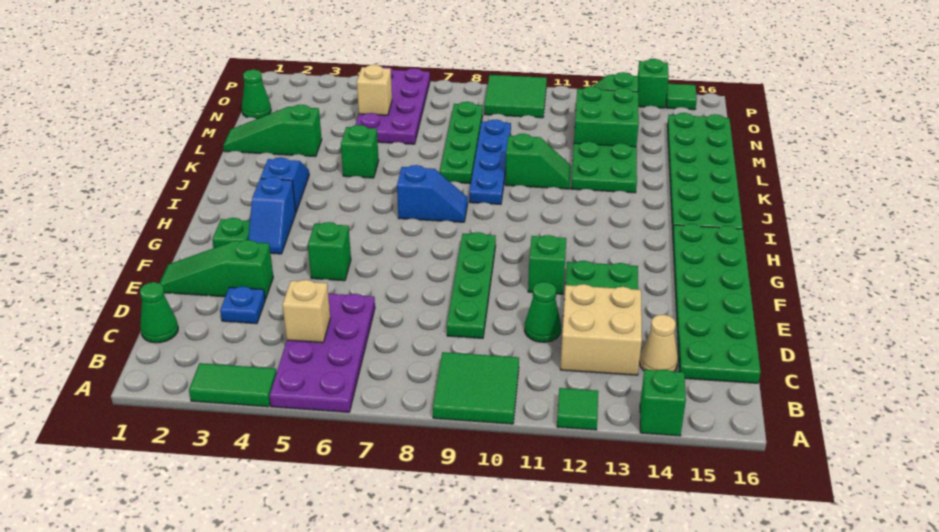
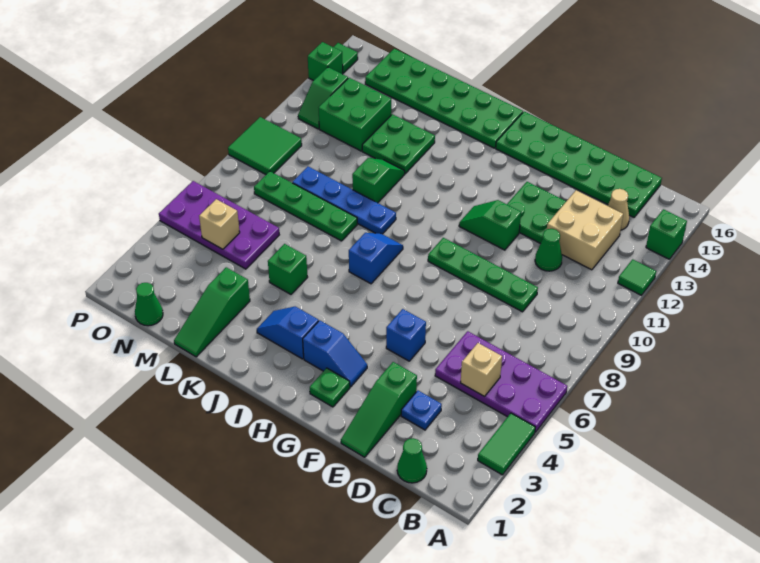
green 2x2 tile [433,352,519,424] -> none
green 1x1 brick [308,222,351,281] -> blue 1x1 brick [386,309,426,361]

